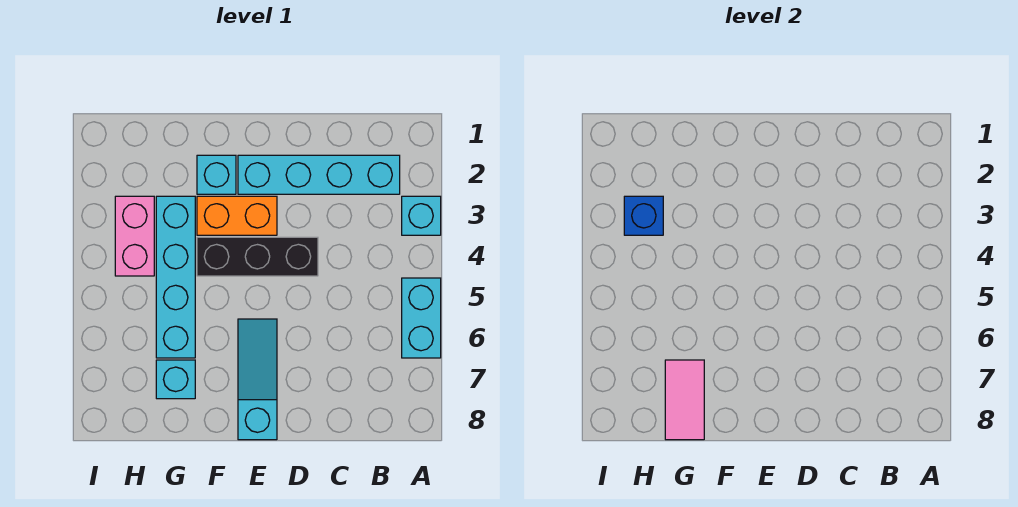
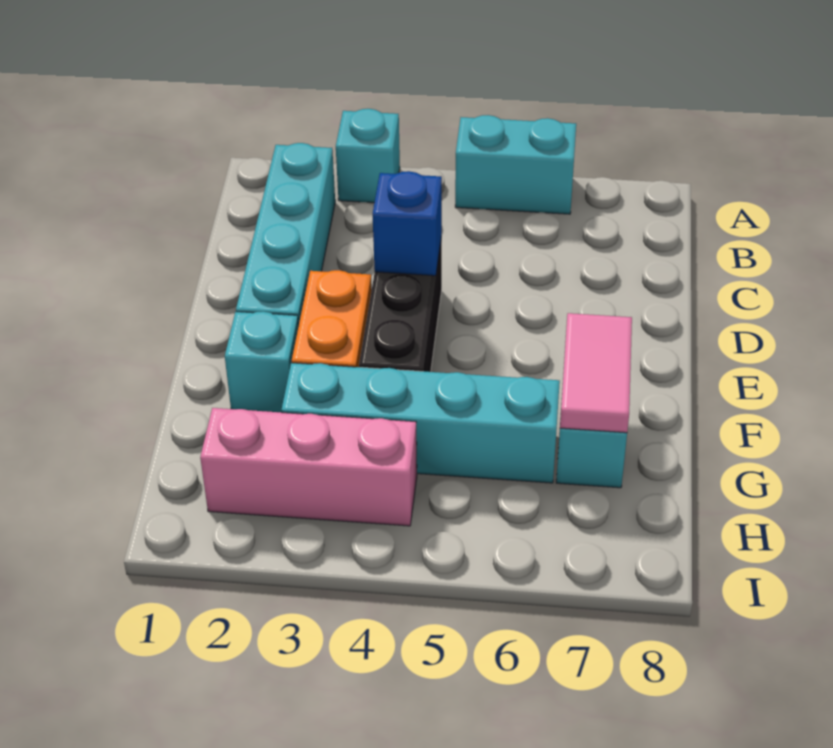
cyan 1x3 slope [238,319,277,440] -> none
pink 1x2 tile [665,360,704,440] -> pink 1x2 tile turned to [560,313,632,433]
pink 1x2 brick [115,196,154,276] -> pink 1x3 brick [200,408,417,526]
blue 1x1 brick [624,196,663,235] -> blue 1x1 brick moved to [373,171,442,276]

